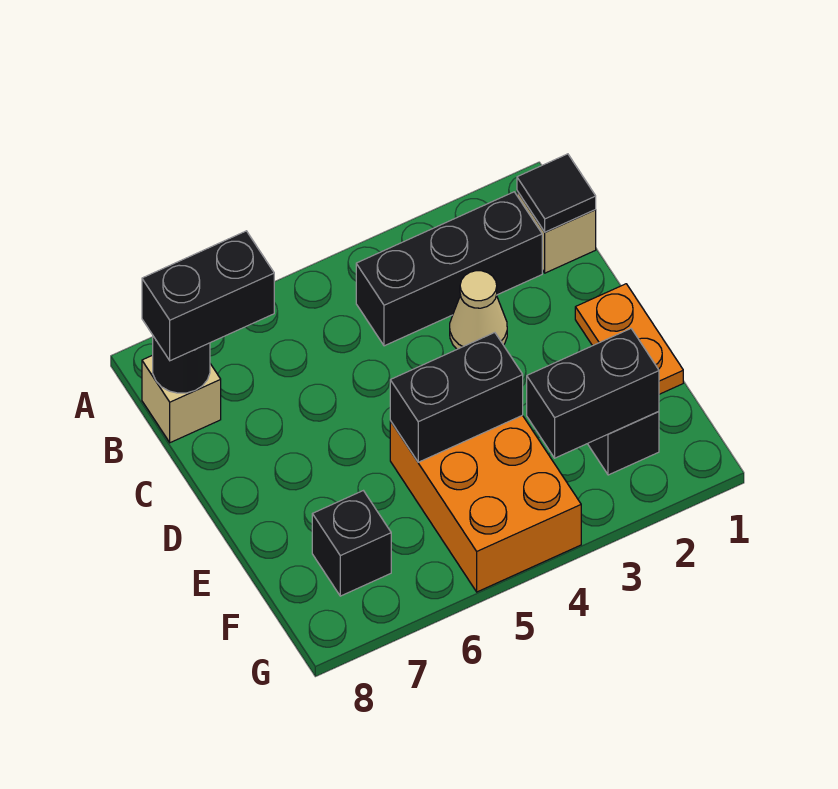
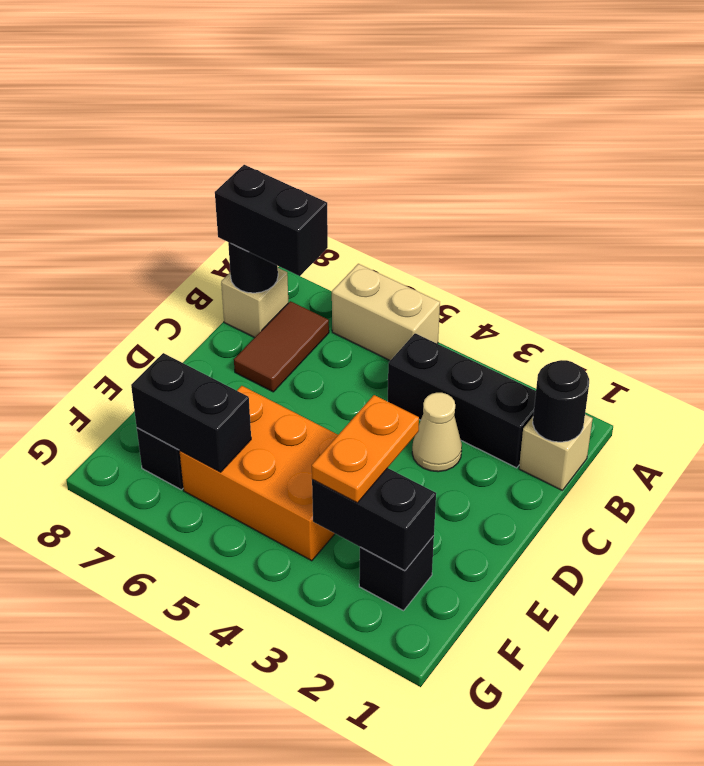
none -> tan 1x2 brick [332,264,440,360]
black 1x1 tile [517,154,596,232] -> black 1x1 round brick [533,360,589,442]
none -> brown 1x2 tile [234,301,329,392]
orange 1x2 plate [575,284,683,394] -> orange 1x2 plate moved to [312,395,419,503]
orange 2x3 brick [390,415,581,592] -> orange 2x3 brick turned to [179,386,338,561]
black 1x2 brick [390,333,523,462] -> black 1x2 brick moved to [131,353,251,472]

